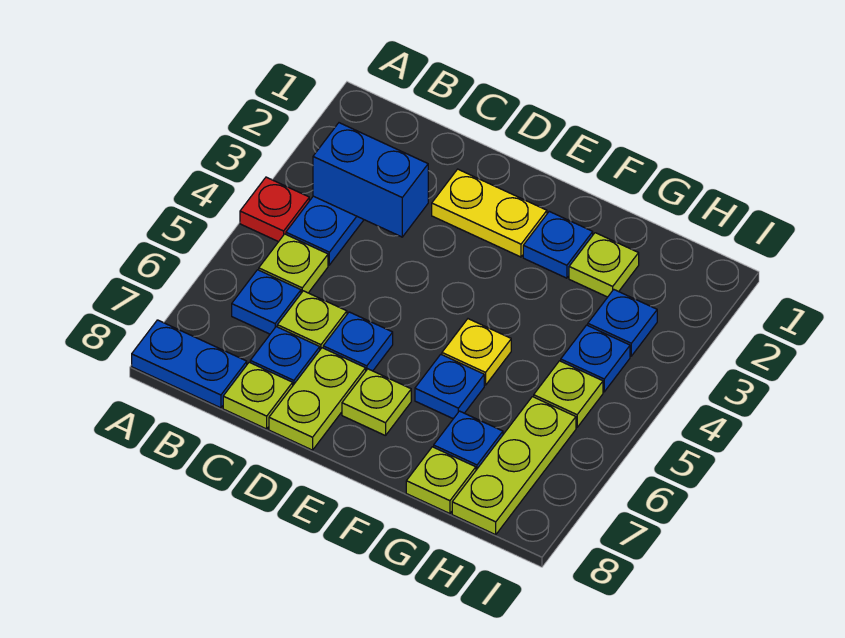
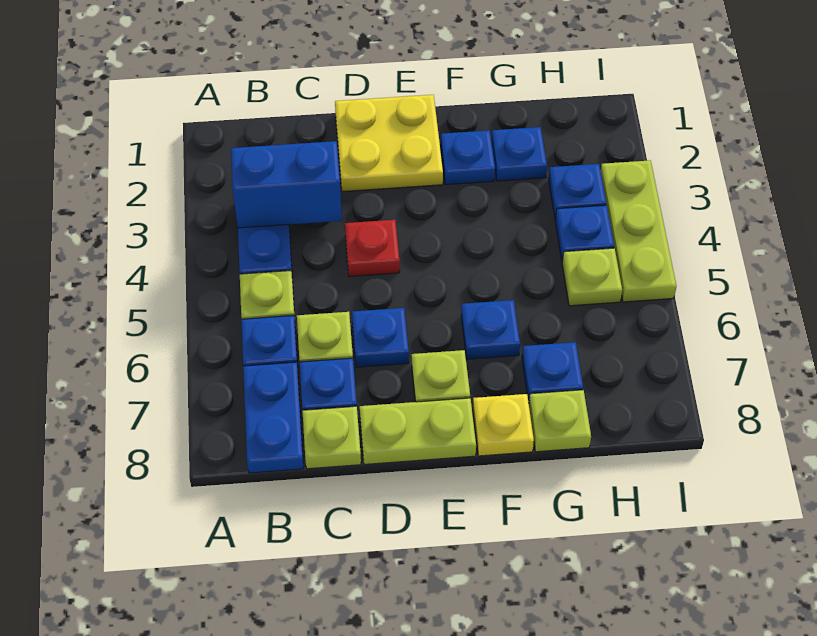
red 1x1 plate [240,177,309,242] -> red 1x1 plate moved to [345,220,400,276]
blue 1x2 plate [132,320,247,408] -> blue 1x2 plate turned to [243,362,304,473]
yellow 1x2 plate [432,169,547,257] -> yellow 2x2 plate [335,95,443,192]
lime 1x2 plate [269,348,366,450] -> lime 1x2 plate turned to [360,398,476,464]
yellow 1x1 plate [442,319,511,385] -> yellow 1x1 plate moved to [473,394,534,456]
lime 1x1 plate [569,233,639,297] -> blue 1x1 plate [491,127,547,181]
lime 1x3 plate [452,397,576,535] -> lime 1x3 plate moved to [601,160,676,302]

